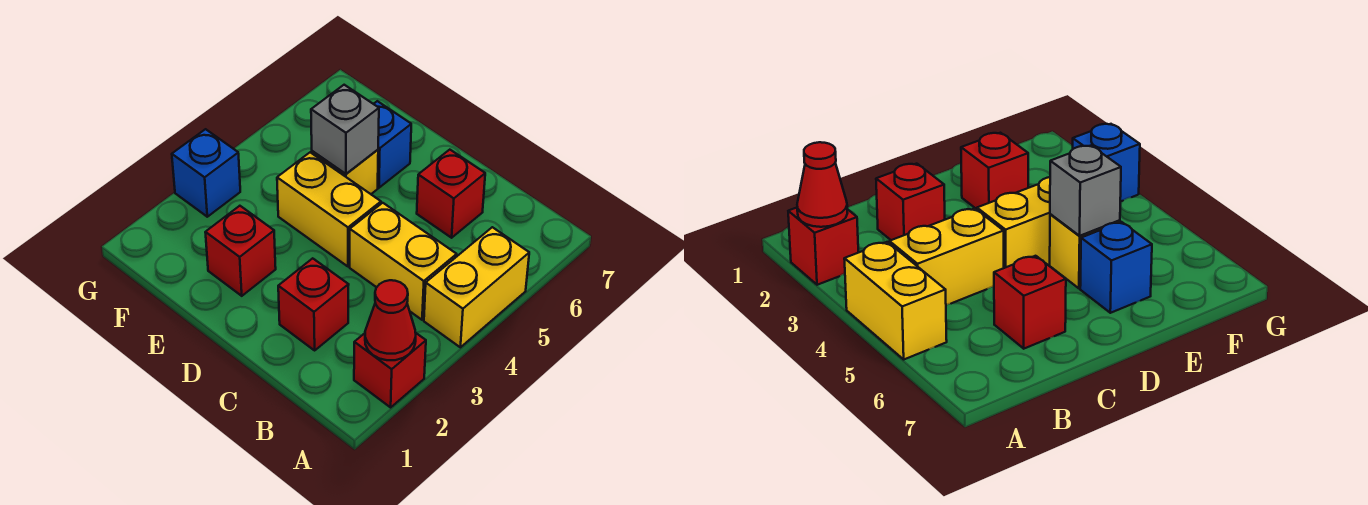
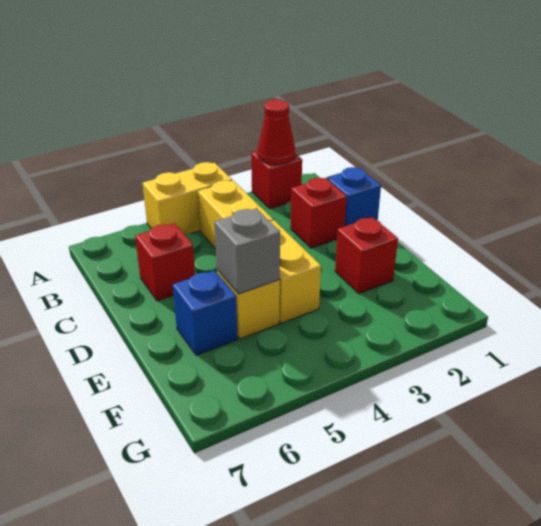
blue 1x1 brick [172,129,240,217] -> blue 1x1 brick moved to [326,167,381,226]

